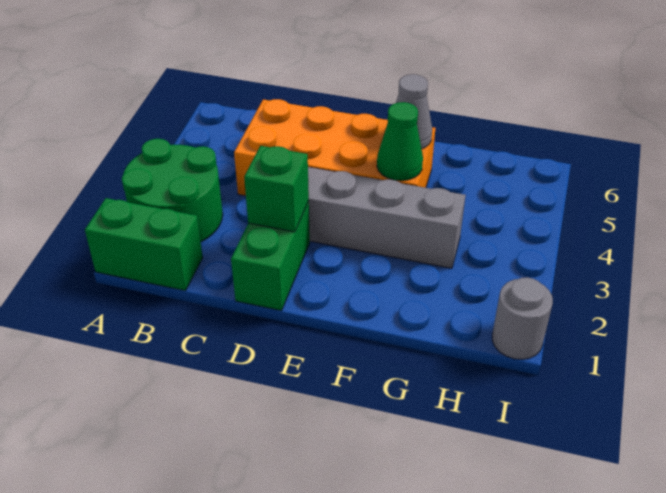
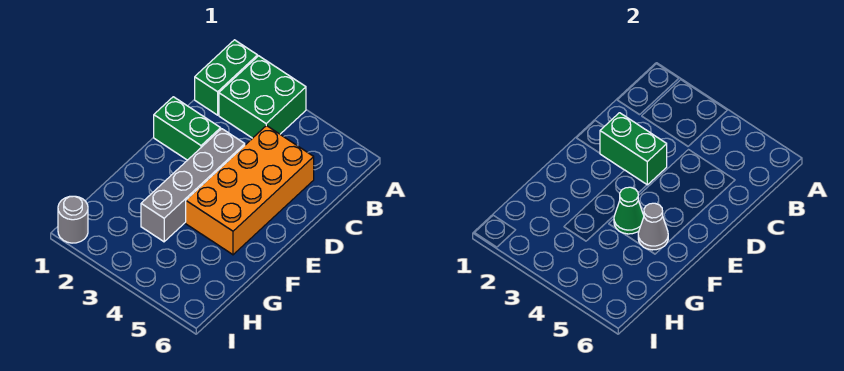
green 2x2 round brick [122,139,223,242] -> green 2x2 brick [219,56,306,138]
green 1x1 brick [244,146,309,232] -> green 1x2 brick [600,113,667,185]

